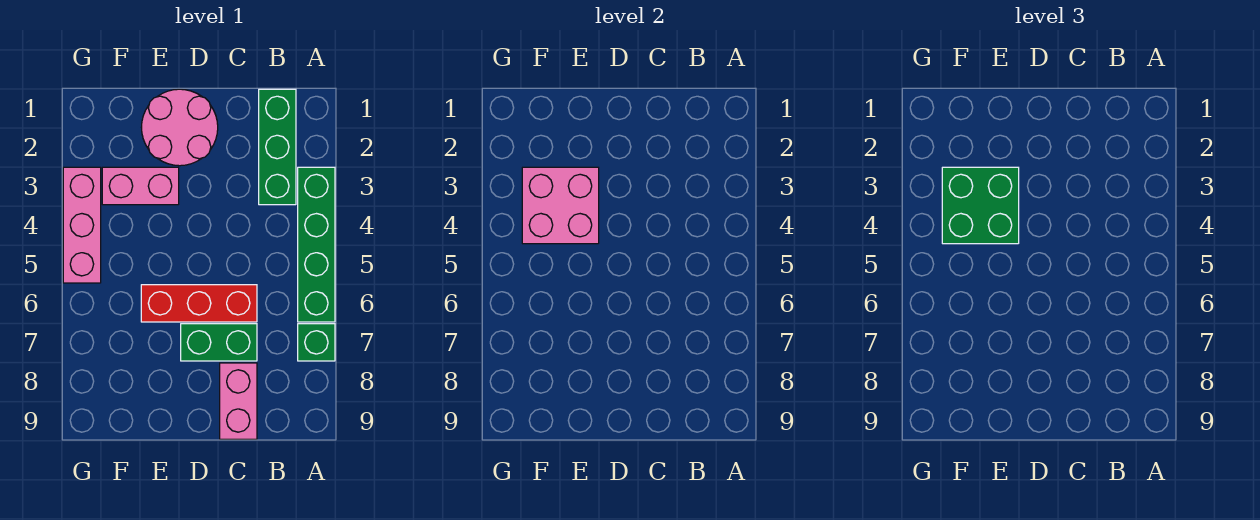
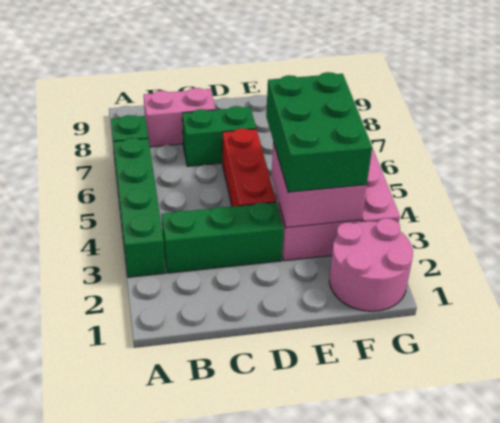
green 1x3 brick [259,89,296,205] -> green 1x3 brick turned to [162,202,284,273]
red 1x3 brick [141,285,257,322] -> red 1x3 brick turned to [222,128,276,207]
pink 1x2 brick [220,363,257,439] -> pink 1x2 brick turned to [144,88,215,147]
pink 2x2 round brick [141,89,218,166] -> pink 2x2 round brick moved to [329,218,413,311]
green 2x2 brick [942,167,1019,244] -> green 2x3 brick [266,72,372,192]

